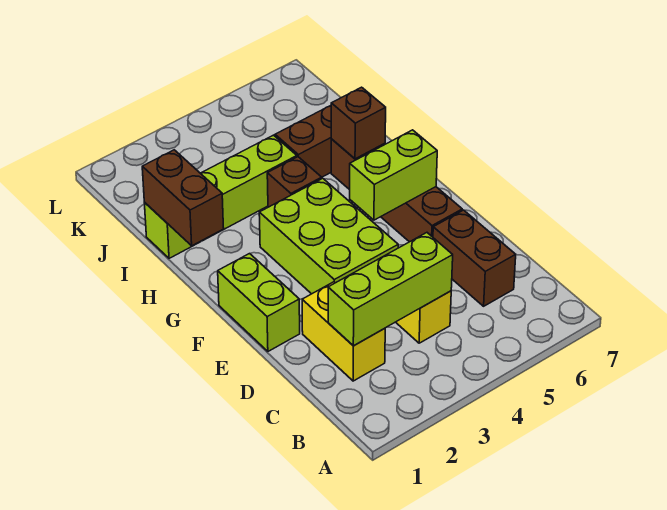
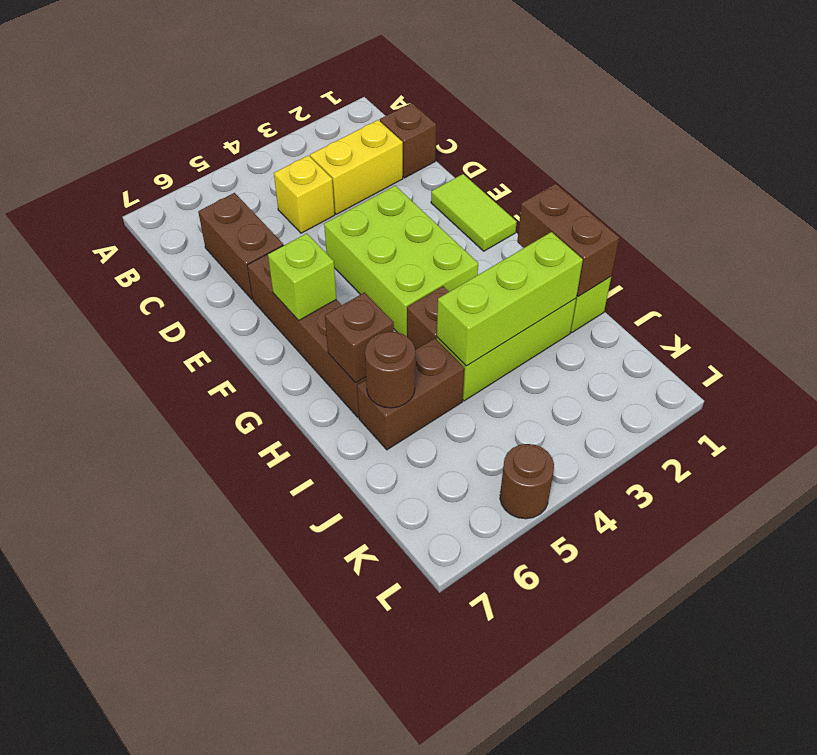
none -> brown 1x1 brick [380,103,436,178]
yellow 1x2 brick [302,282,385,381] -> yellow 1x2 brick turned to [310,120,403,214]
lime 1x3 brick [328,233,453,346] -> lime 1x3 brick moved to [437,232,583,366]
lime 1x2 brick [218,254,300,351] -> lime 1x2 tile [431,174,517,251]
lime 1x2 brick [350,130,437,220] -> lime 1x1 brick [268,233,336,321]
none -> brown 1x1 round brick [365,332,415,408]
none -> brown 1x1 round brick [500,444,554,519]

